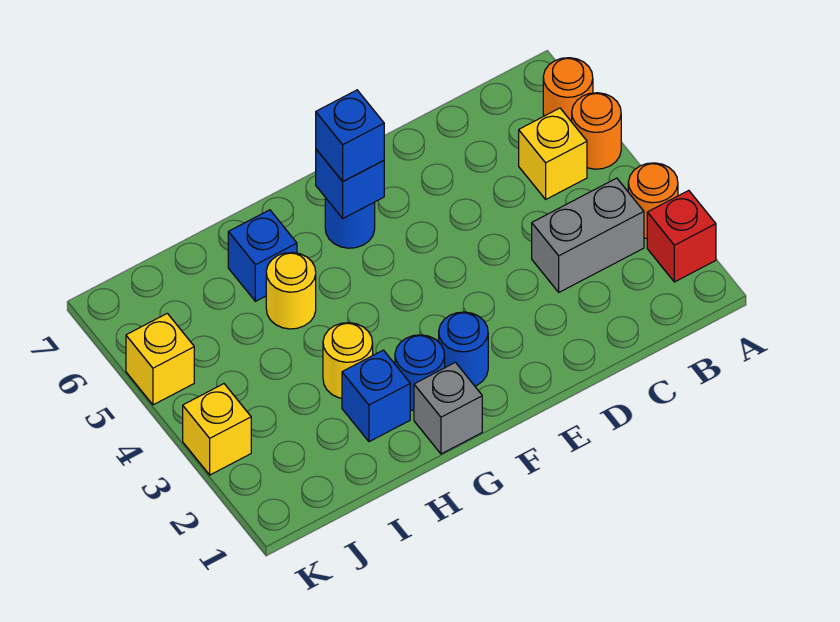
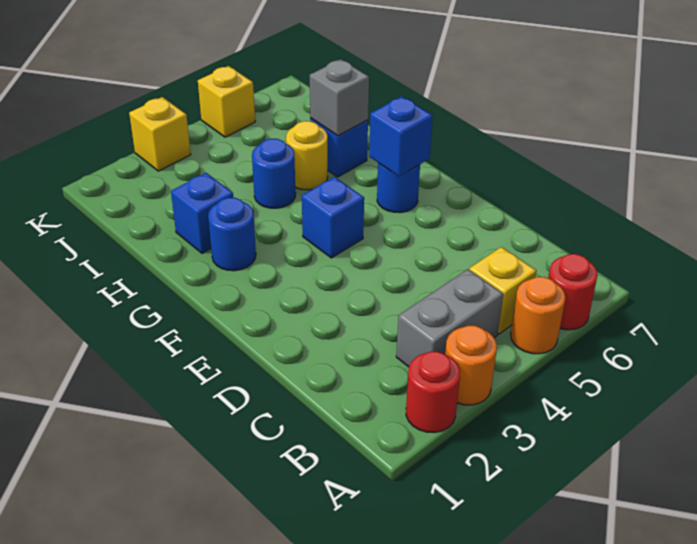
red 1x1 brick [647,190,716,282] -> red 1x1 round brick [406,352,460,433]
orange 1x1 round brick [543,58,593,122] -> red 1x1 round brick [548,254,598,330]
grey 1x2 brick [532,178,644,292] -> grey 1x2 brick turned to [396,269,503,367]
blue 1x1 round brick [439,312,488,386] -> blue 1x1 round brick moved to [252,139,296,208]
blue 1x1 brick [316,90,384,181] -> blue 1x1 brick moved to [302,177,364,258]
grey 1x1 brick [414,362,482,454] -> grey 1x1 brick moved to [310,59,369,136]
yellow 1x1 round brick [323,323,373,398] -> none

